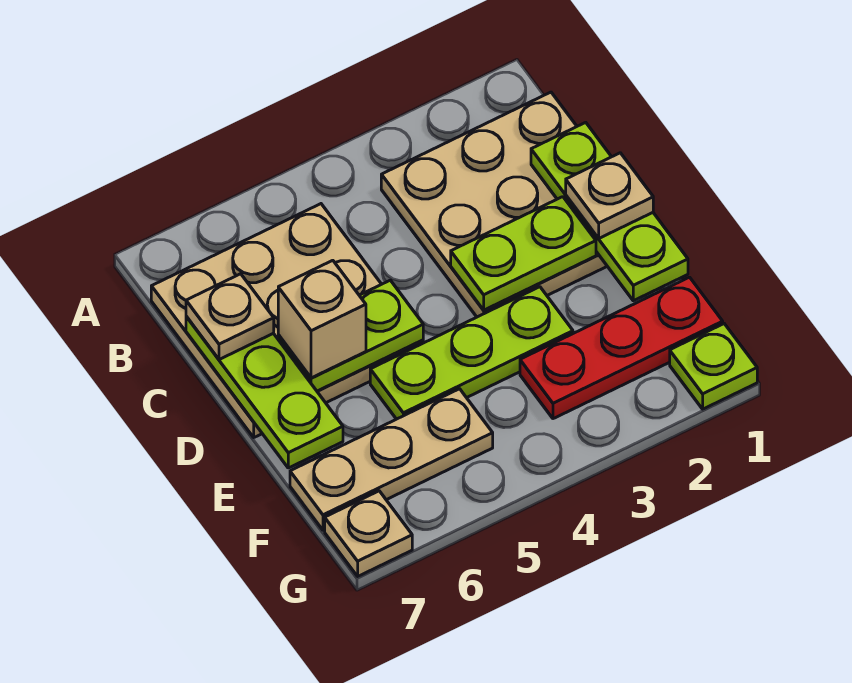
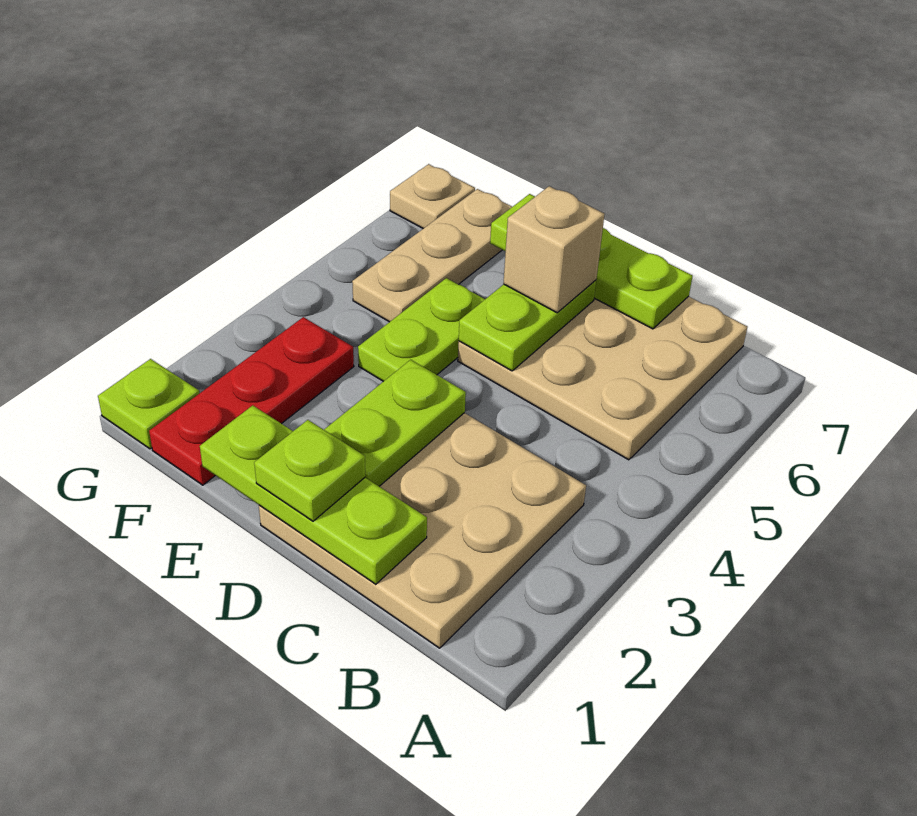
tan 1x1 plate [186,274,274,360] -> none
tan 1x1 plate [566,153,653,238] -> lime 1x1 plate [254,420,365,521]
lime 1x3 plate [370,287,573,419] -> lime 1x2 plate [358,278,485,381]

